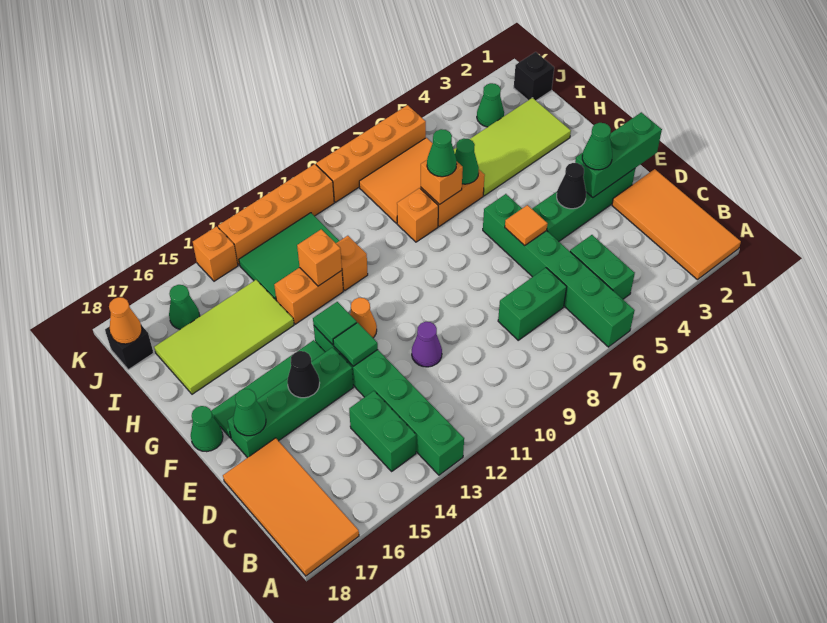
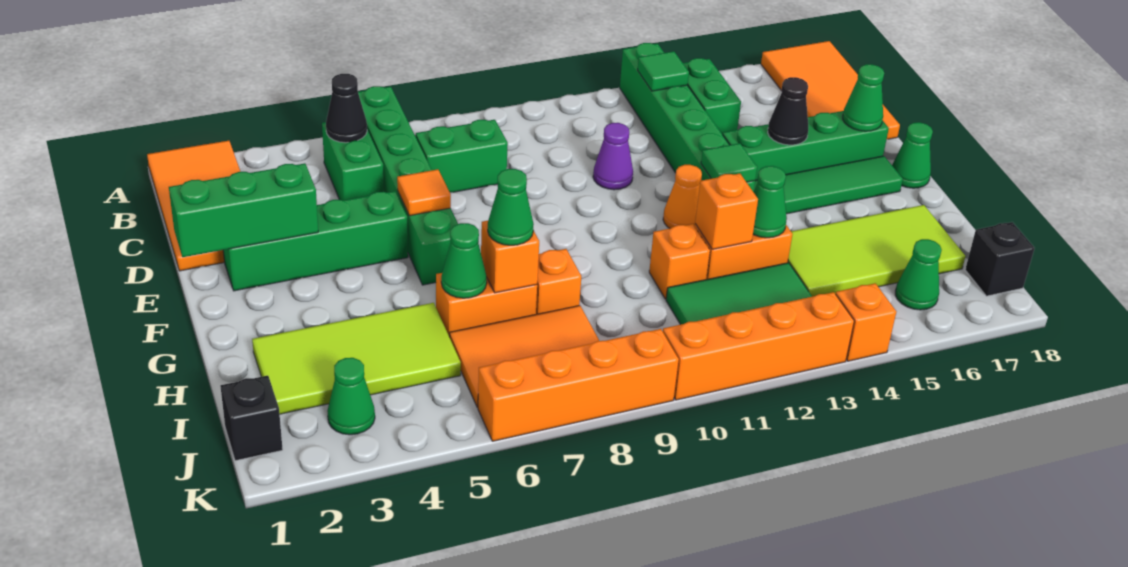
green 1x1 cone [582,123,612,170] -> green 1x1 cone moved to [753,166,787,238]
black 1x1 cone [557,163,586,209] -> black 1x1 cone moved to [326,74,367,143]
green 1x1 tile [333,322,378,366] -> green 1x1 tile moved to [638,51,689,91]
orange 1x1 cone [109,297,142,344] -> none

